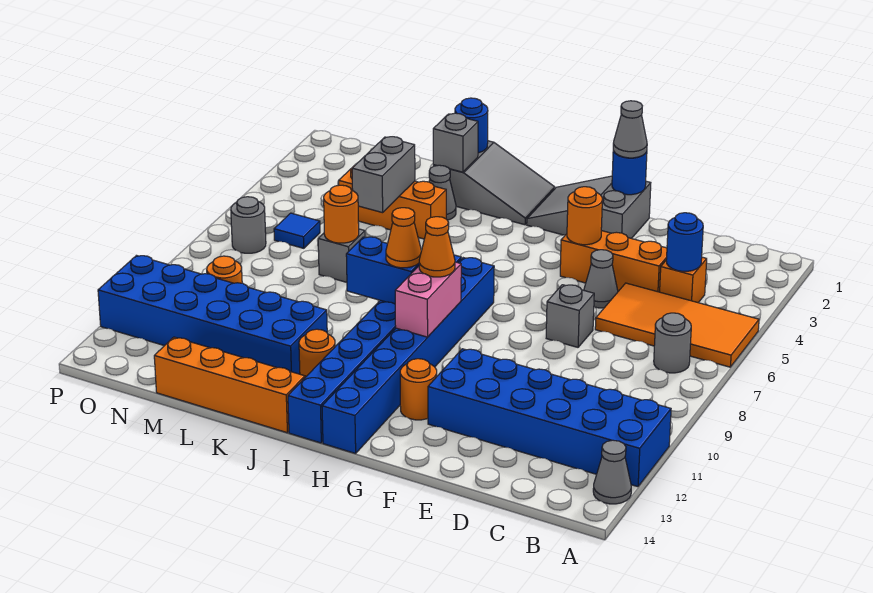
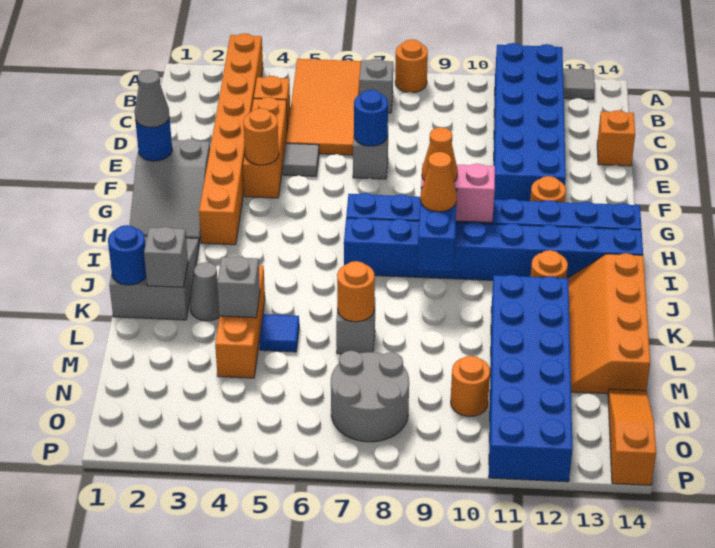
none -> orange 1x8 brick [199,33,263,245]
none -> orange 1x1 round brick [395,39,428,93]
grey 1x1 cone [593,440,631,504] -> grey 1x1 tile [563,68,595,99]
grey 1x1 round brick [654,313,691,373] -> grey 1x1 brick [359,59,393,113]
blue 1x1 round brick [666,213,703,271] -> blue 1x1 round brick moved to [354,90,388,146]
none -> orange 1x1 brick [597,110,635,166]
grey 1x1 cone [584,250,618,308] -> grey 1x1 tile [283,143,319,176]
grey 1x2 brick [352,137,415,213] -> grey 1x1 brick [217,256,260,318]
blue 1x1 tile [274,213,320,248] -> blue 1x1 tile moved to [259,314,299,352]
none -> orange 1x3 slope [608,389,656,485]
grey 1x1 round brick [231,197,266,253] -> grey 2x2 round brick [331,351,409,442]

